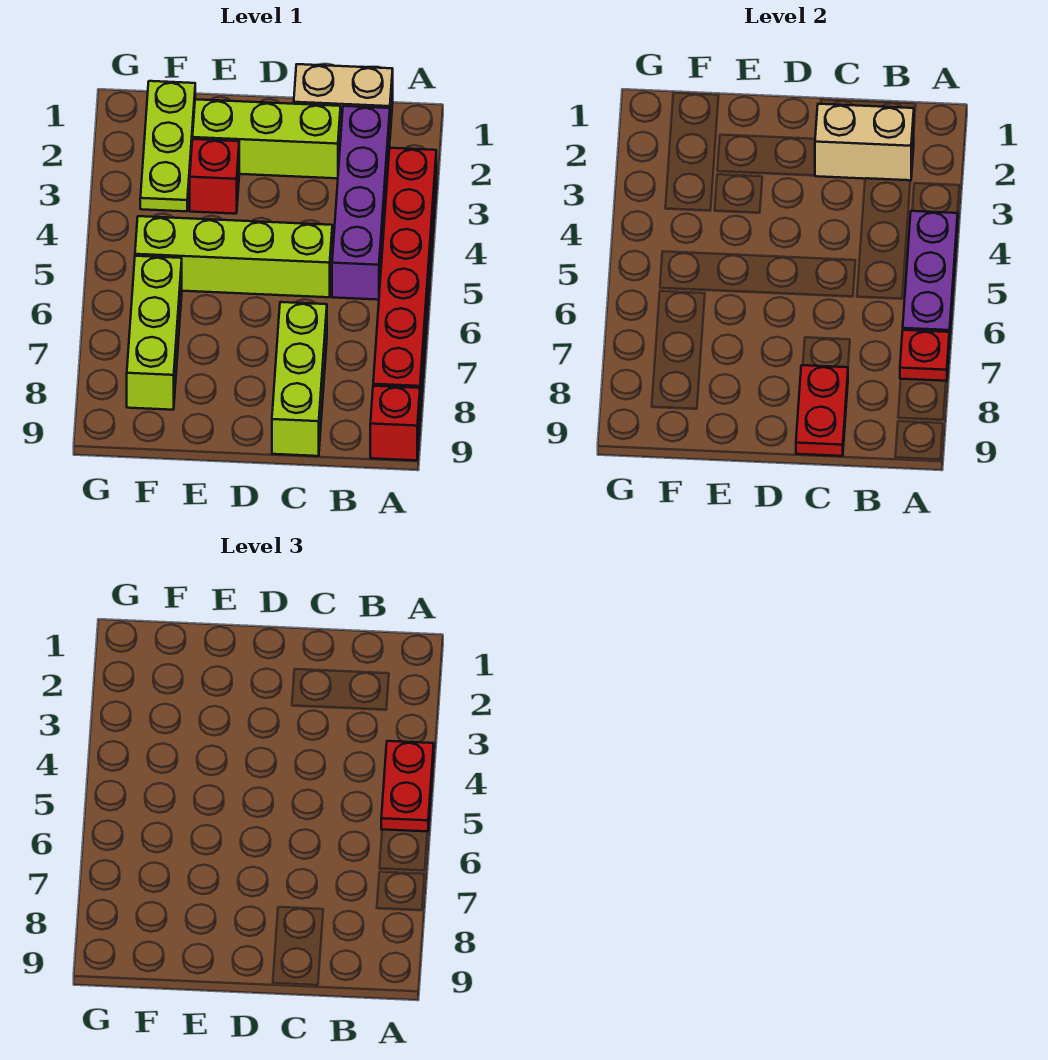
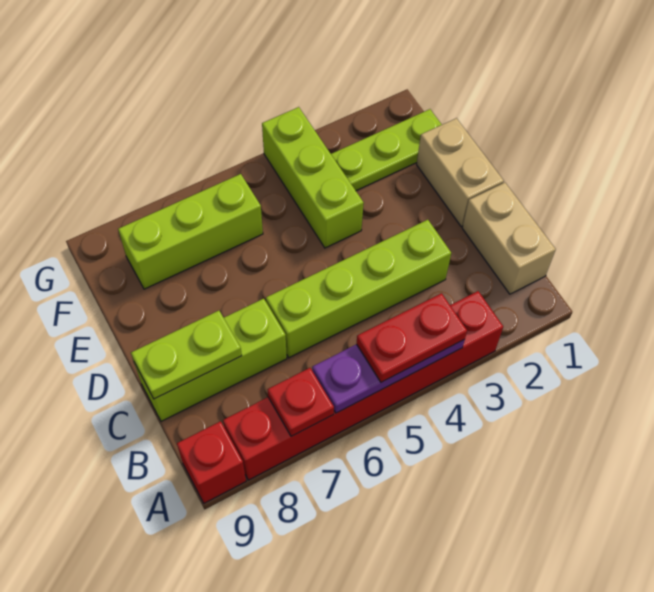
purple 1x4 brick [332,106,390,300] -> none
tan 1x2 brick [815,104,914,181] -> tan 1x2 brick moved to [417,118,504,227]
lime 1x3 brick [192,99,341,178] -> lime 1x3 brick moved to [262,107,364,248]
lime 1x4 brick [135,216,332,297] -> lime 1x4 brick turned to [266,220,451,358]
red 1x2 plate [796,365,848,456] -> lime 1x2 plate [131,311,242,399]
red 1x1 brick [190,139,239,214] -> none

